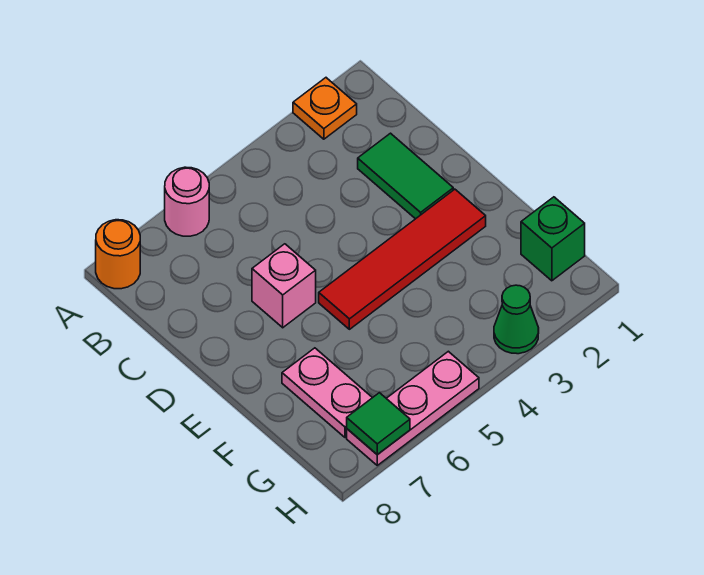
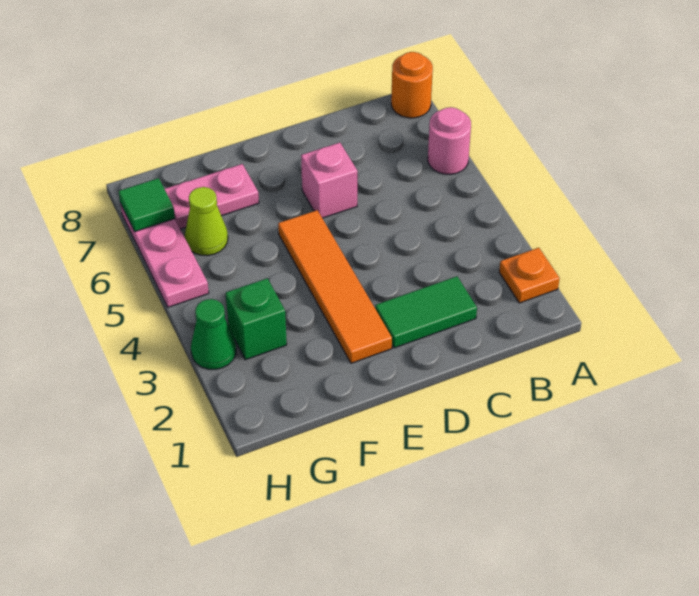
red 1x4 tile [319,189,486,329] -> orange 1x4 tile [278,210,392,363]
green 1x1 brick [521,197,585,281] -> green 1x1 brick moved to [226,278,287,360]
none -> lime 1x1 cone [185,187,228,256]

